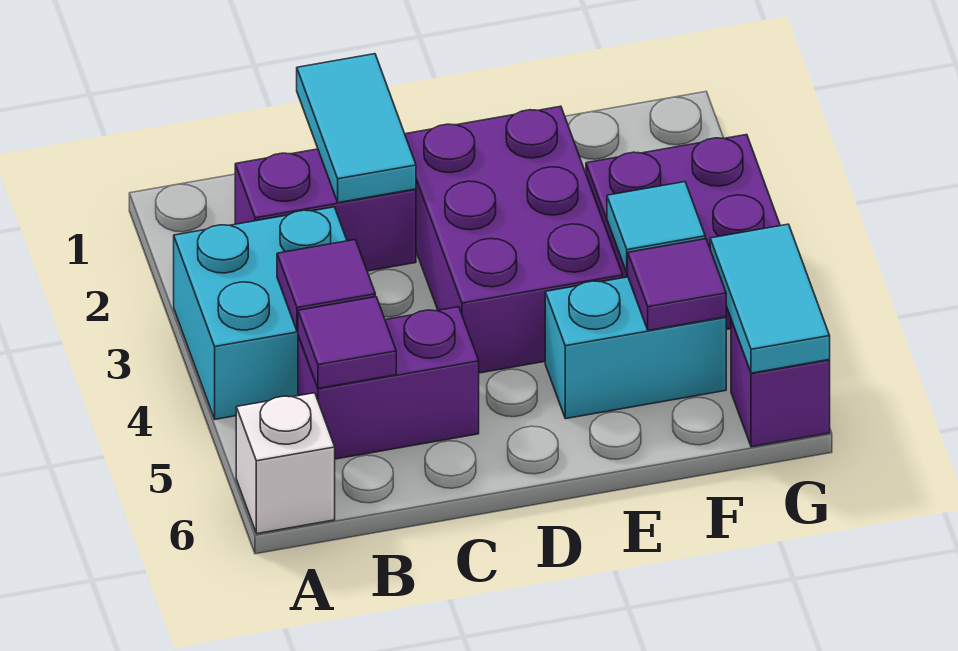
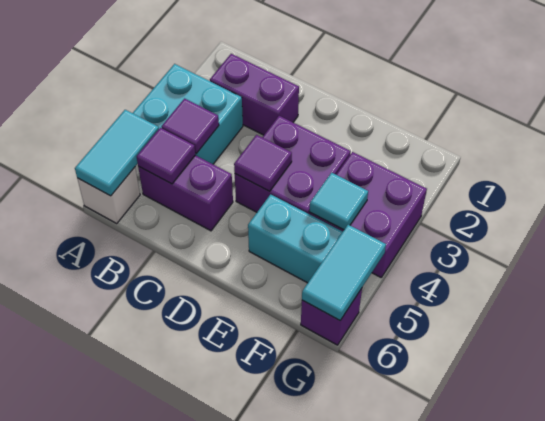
cyan 1x2 tile [297,54,416,203] -> cyan 1x2 tile moved to [75,110,159,196]
purple 2x3 brick [405,106,623,373] -> purple 2x2 brick [235,116,351,214]
purple 1x1 tile [628,239,726,330] -> purple 1x1 tile moved to [234,135,292,191]

